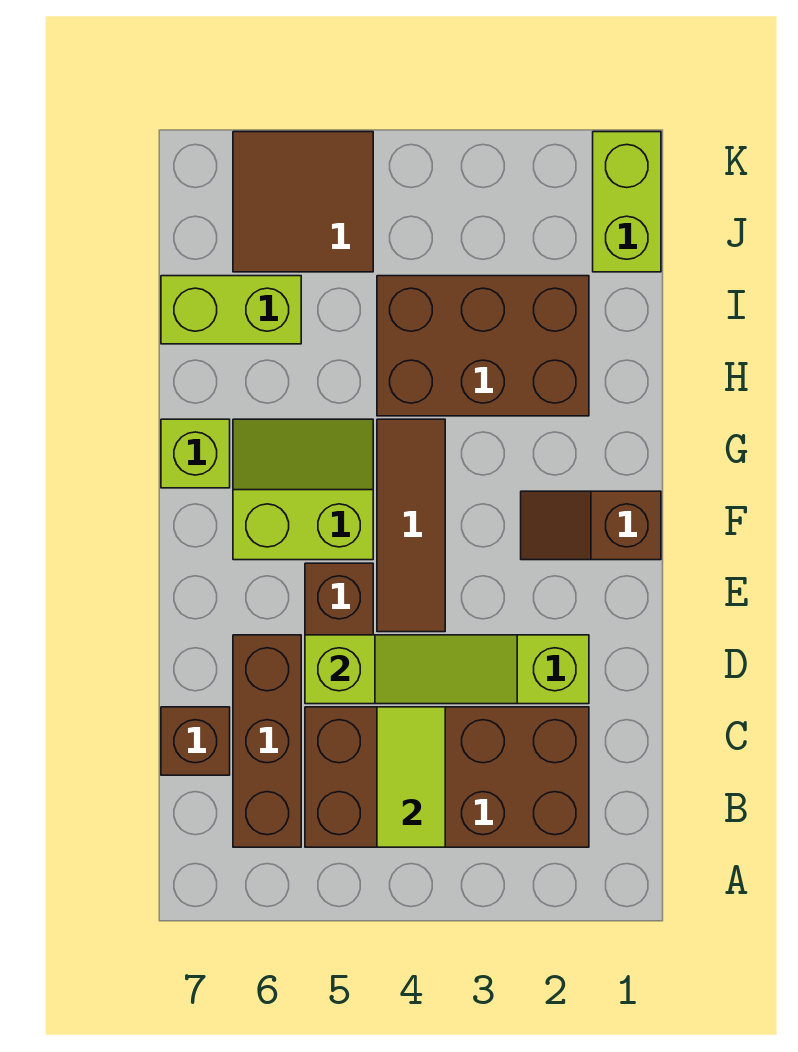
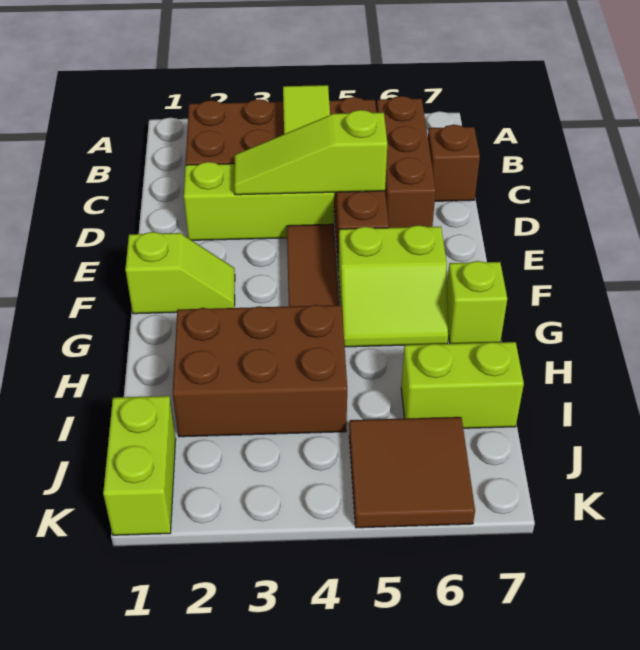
brown 1x2 slope [521,491,661,560] -> lime 1x2 slope [125,232,235,314]

